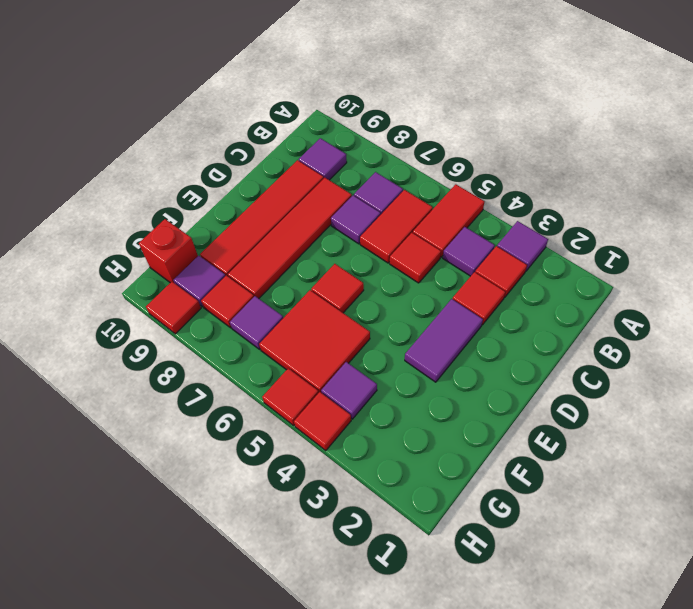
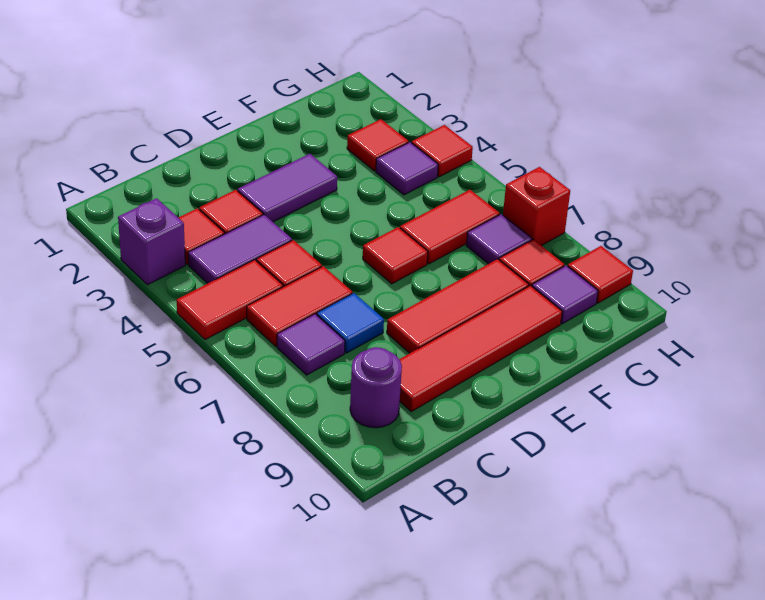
purple 1x1 tile [497,221,548,271] -> purple 1x1 brick [118,198,185,285]
purple 1x1 tile [443,227,495,276] -> purple 1x2 tile [188,215,292,284]
purple 1x1 tile [299,138,347,180] -> purple 1x1 round brick [350,347,402,428]
purple 1x1 tile [331,195,381,244] -> blue 1x1 tile [317,293,384,353]
red 1x4 tile [228,178,352,298] -> red 1x3 tile [387,259,529,353]
red 2x2 tile [259,290,370,392] -> red 1x2 tile [400,190,500,264]
red 1x1 brick [139,219,198,283] -> red 1x1 brick moved to [503,167,570,246]
red 1x1 tile [262,368,319,425] -> red 1x1 tile moved to [347,119,409,171]

